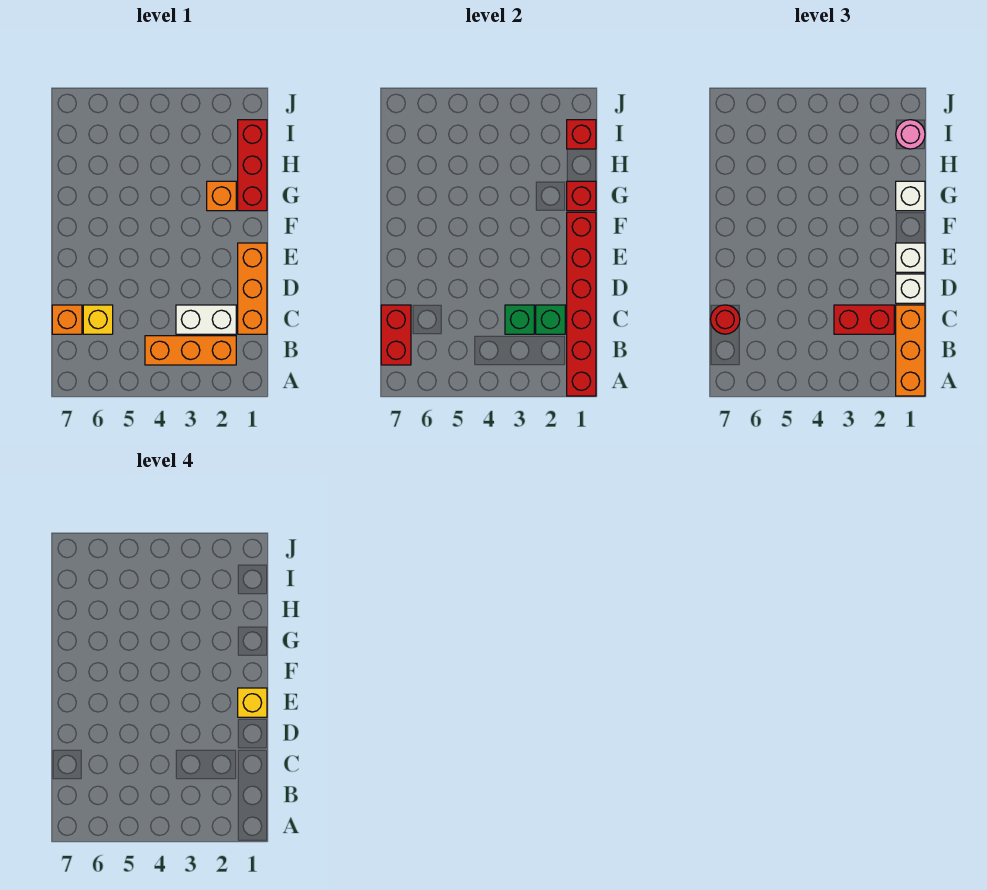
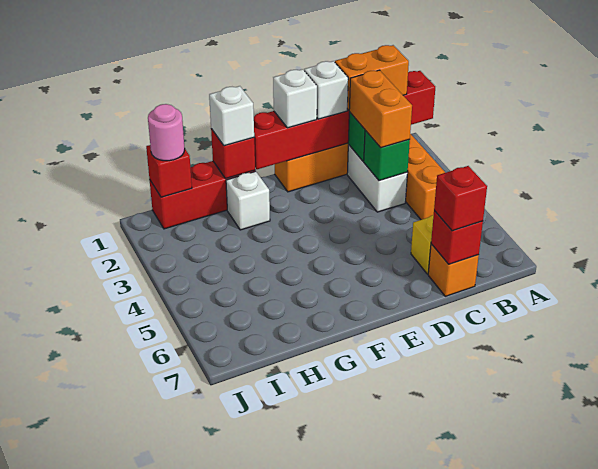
orange 1x3 brick [896,305,925,396] -> orange 1x2 brick [335,45,409,110]
red 1x2 brick [381,305,411,365] -> red 1x1 brick [431,211,483,264]
red 1x2 brick [834,305,894,334] -> orange 1x2 brick [349,70,412,148]
red 1x1 round brick [711,305,740,334] -> red 1x1 brick [434,166,487,231]
yellow 1x1 brick [238,688,267,717] -> none
orange 1x1 brick [207,181,236,211] -> white 1x1 brick [226,171,270,230]

